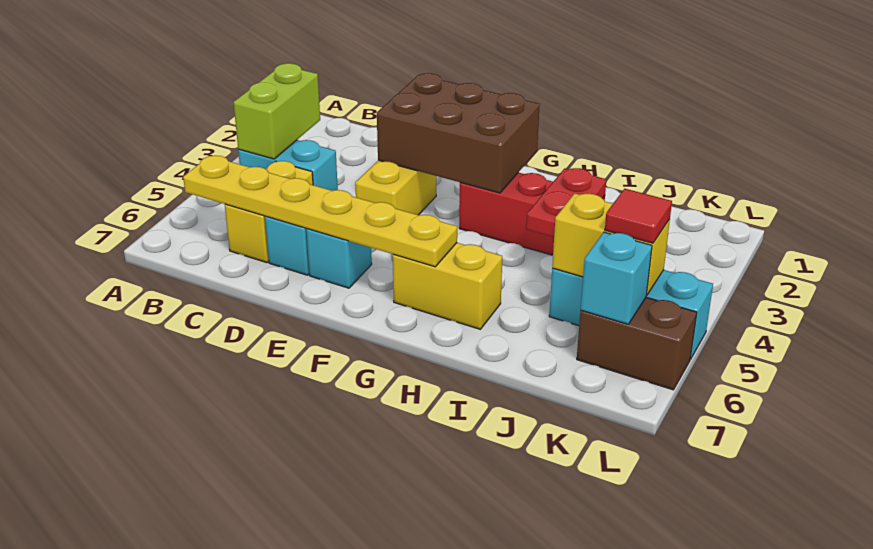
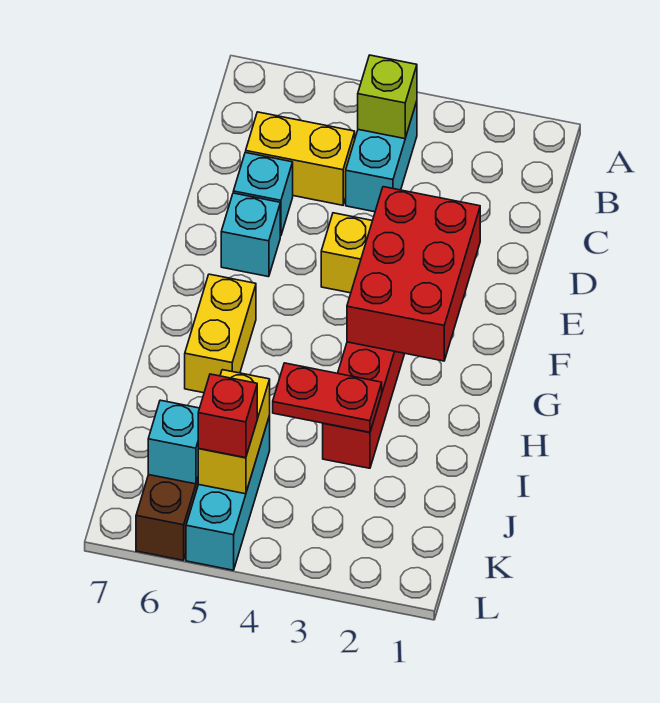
lime 1x2 brick [234,63,320,159] -> lime 1x1 brick [358,55,417,139]
yellow 1x6 plate [183,155,457,267] -> none
brown 2x3 brick [377,73,540,193] -> red 2x3 brick [347,187,480,361]
red 1x1 tile [605,189,672,243] -> red 1x1 brick [198,374,257,458]

